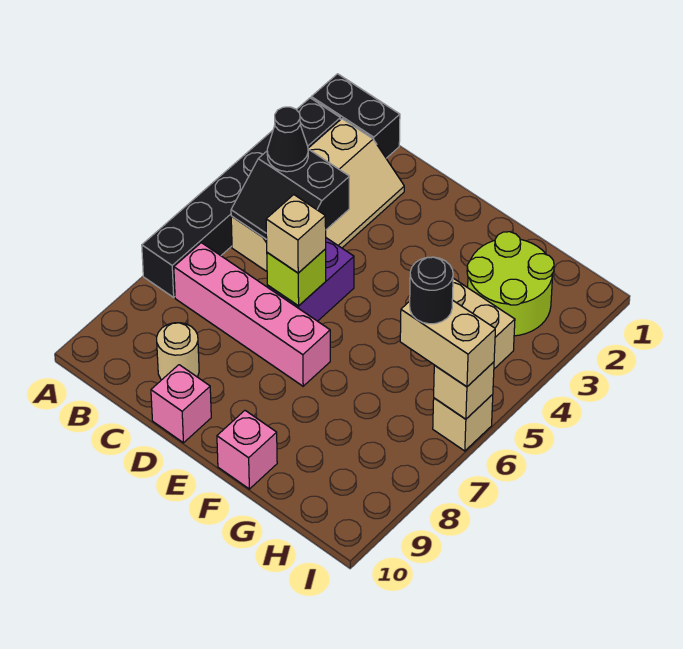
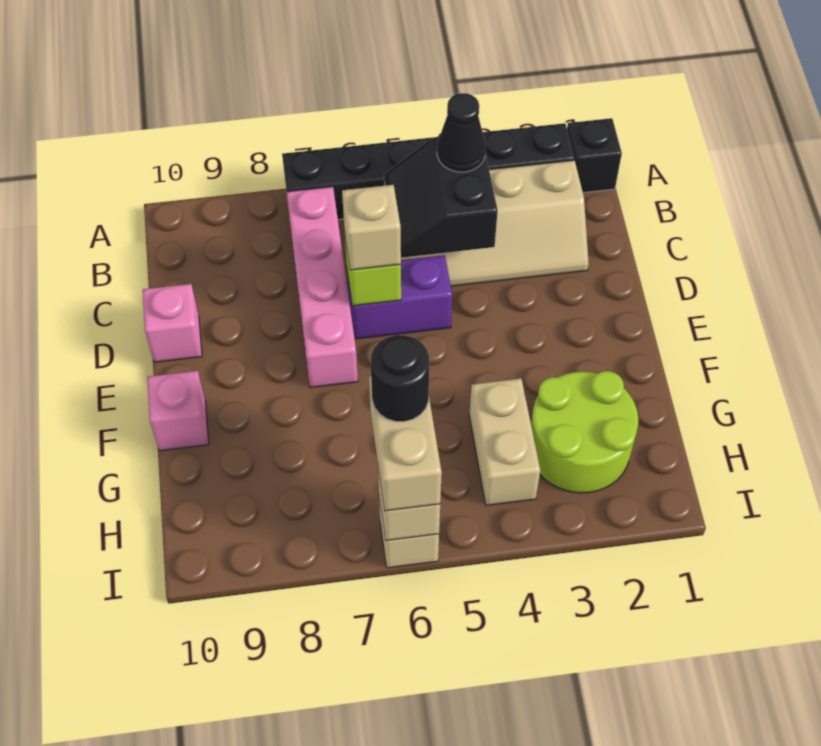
black 1x2 brick [311,74,400,158] -> black 1x1 brick [567,118,622,193]
tan 1x1 round brick [157,323,199,380] -> none

